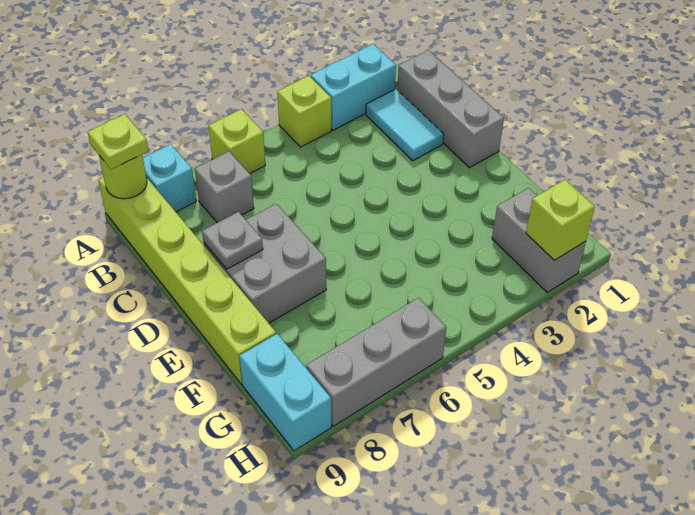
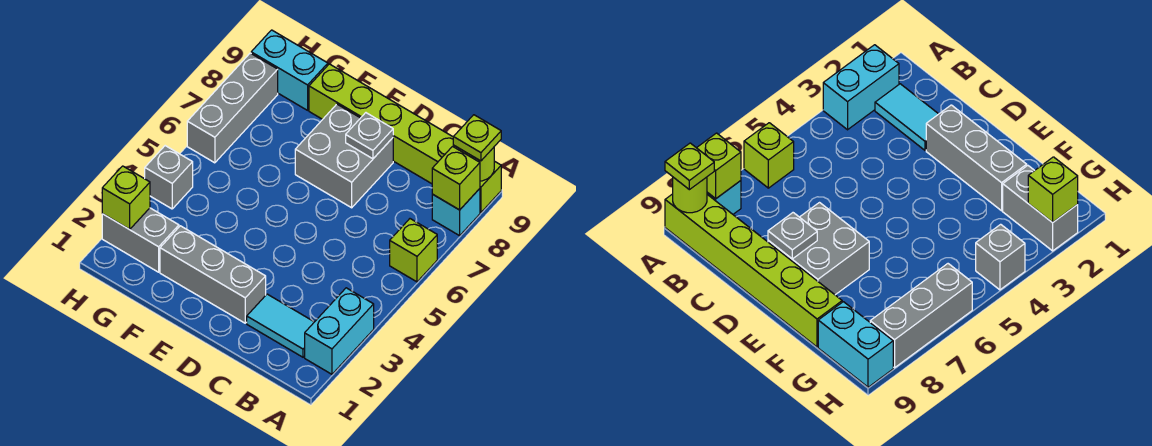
lime 1x1 brick [277,76,331,147] -> lime 1x1 brick moved to [432,146,480,210]
grey 1x3 brick [397,50,504,168] -> grey 1x3 brick moved to [160,226,266,323]
grey 1x1 brick [195,151,254,223] -> grey 1x1 brick moved to [145,146,193,209]

